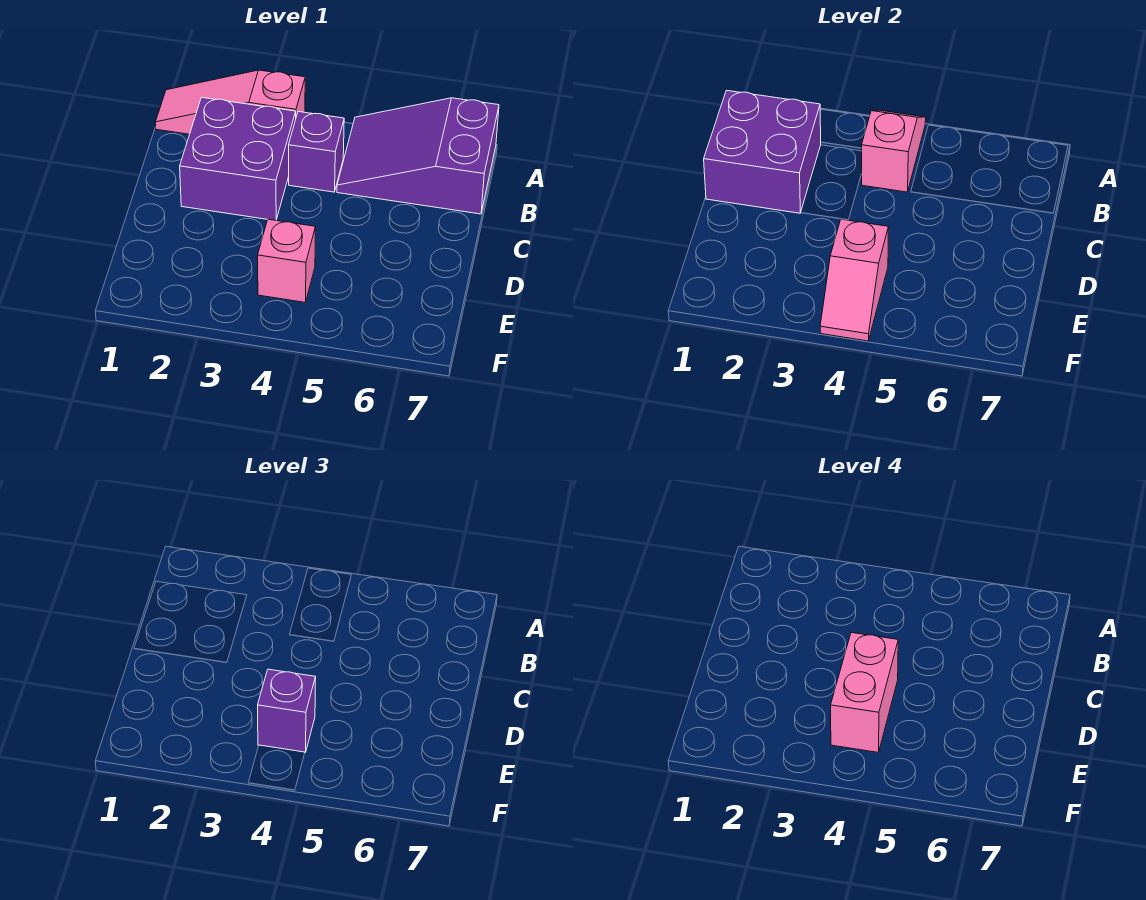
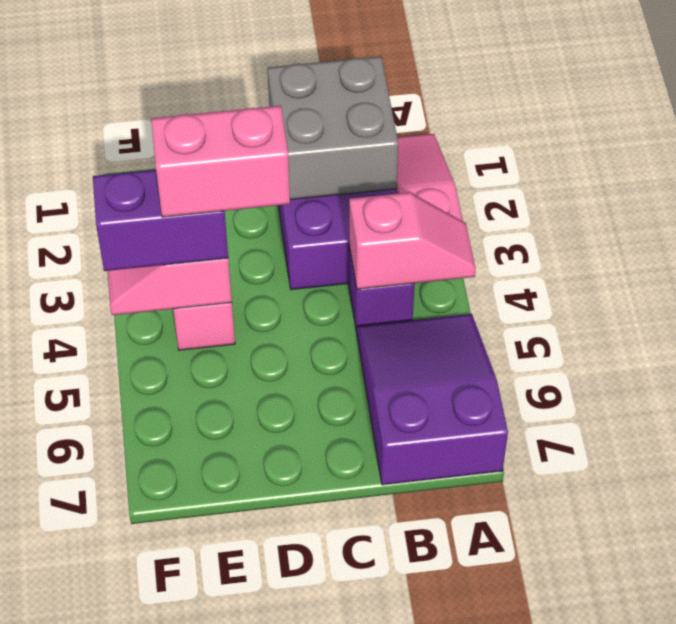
purple 2x2 brick [704,90,821,213] -> grey 2x2 brick [268,56,398,200]
purple 1x1 brick [258,669,316,752] -> purple 1x2 brick [93,170,228,271]

